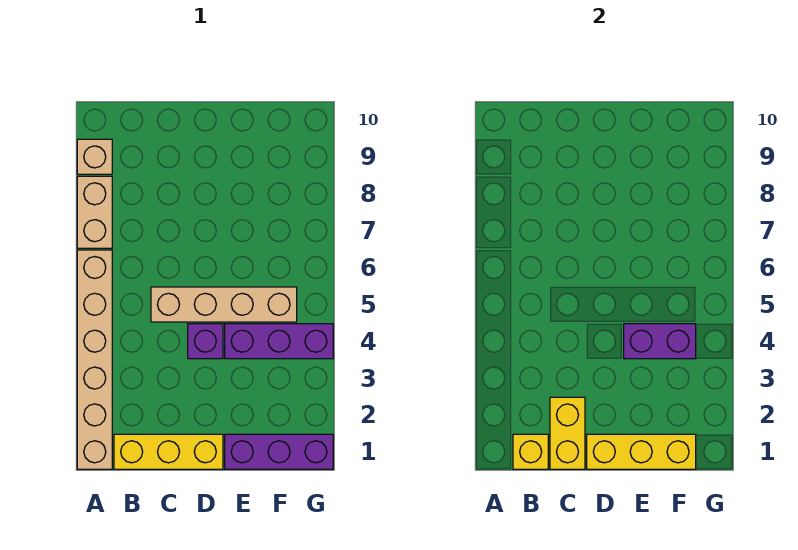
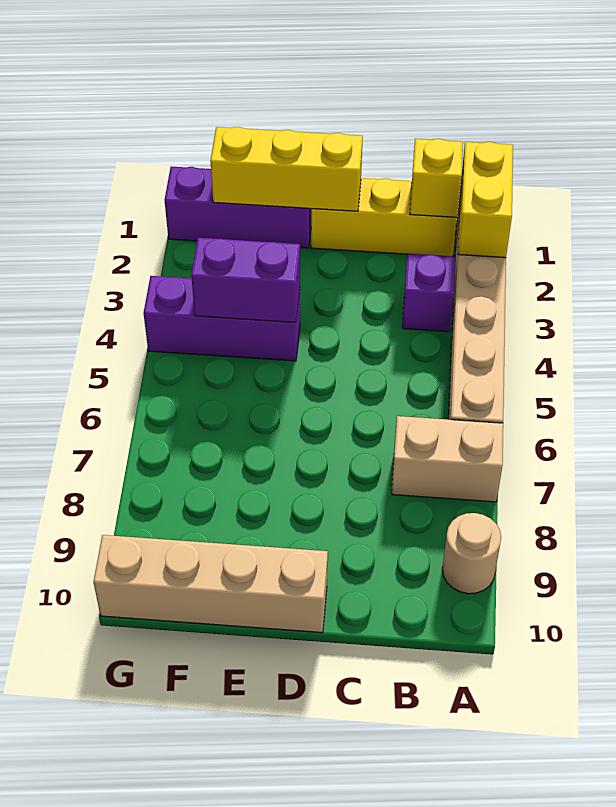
tan 1x2 brick [77,176,112,248] -> tan 1x2 brick turned to [392,416,503,502]
tan 1x1 brick [77,139,112,174] -> tan 1x1 round brick [442,513,501,594]
yellow 1x2 brick [550,397,585,469] -> yellow 1x2 brick moved to [458,142,513,258]
tan 1x4 brick [151,287,297,322] -> tan 1x4 brick moved to [94,535,328,633]
purple 1x1 brick [188,324,223,359] -> purple 1x1 brick moved to [402,254,455,332]

